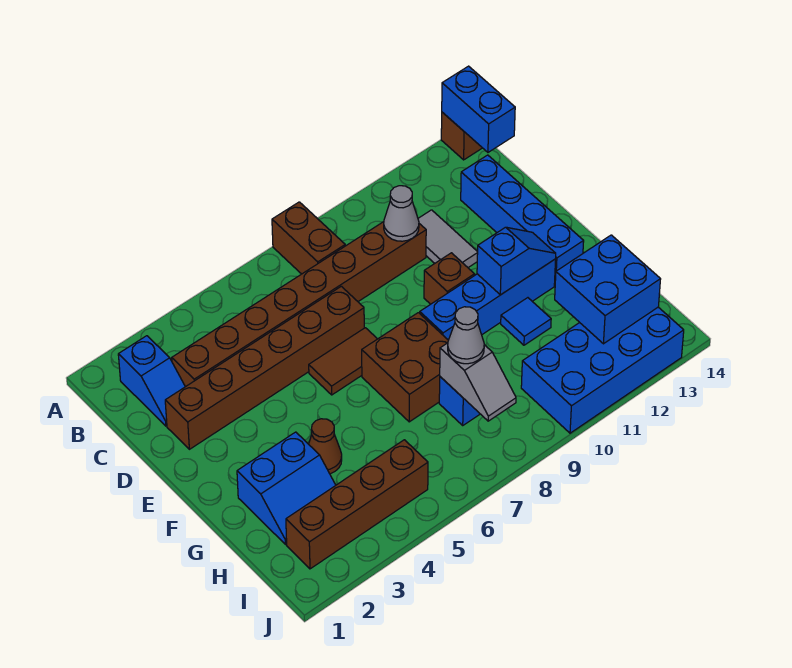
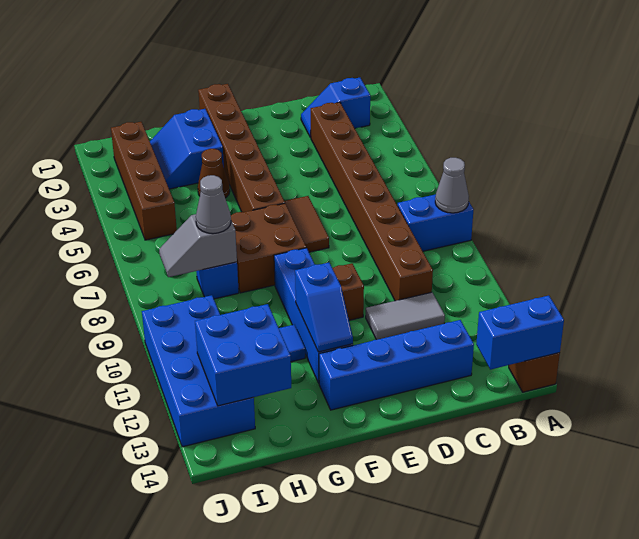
brown 1x2 brick [272,202,345,274] -> blue 1x2 brick [397,194,473,251]
grey 1x1 cone [384,186,419,241] -> grey 1x1 cone moved to [435,158,469,213]
brown 1x6 brick [165,286,364,449] -> brown 1x6 brick moved to [198,84,285,212]

